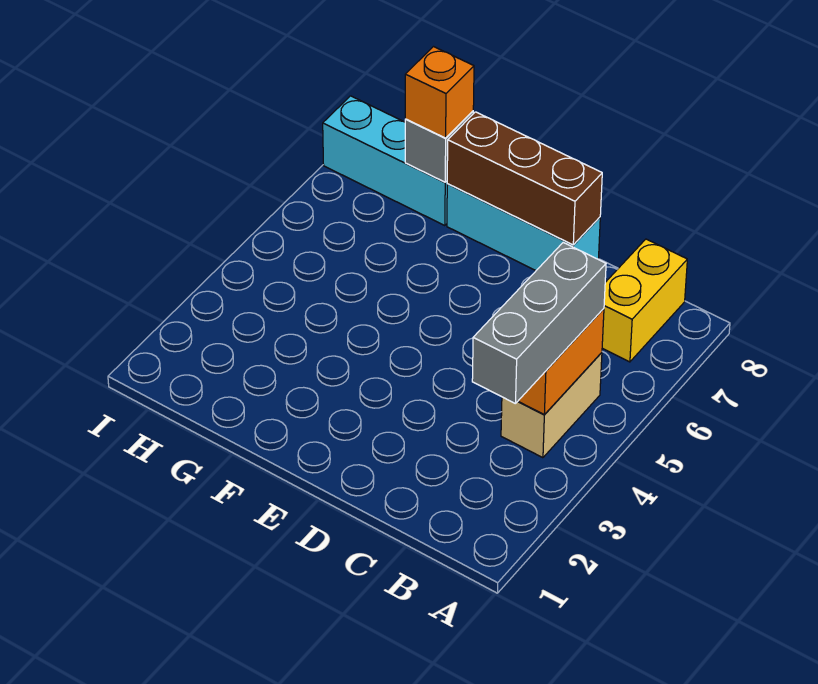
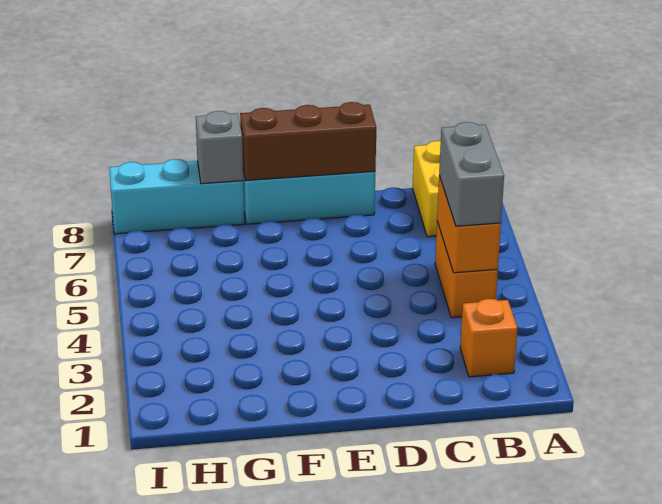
grey 1x3 brick [472,243,606,404] -> grey 1x2 brick [439,122,504,226]
tan 1x2 brick [501,353,602,458] -> orange 1x2 brick [435,221,498,318]
orange 1x1 brick [405,47,474,138] -> orange 1x1 brick moved to [460,299,517,377]

